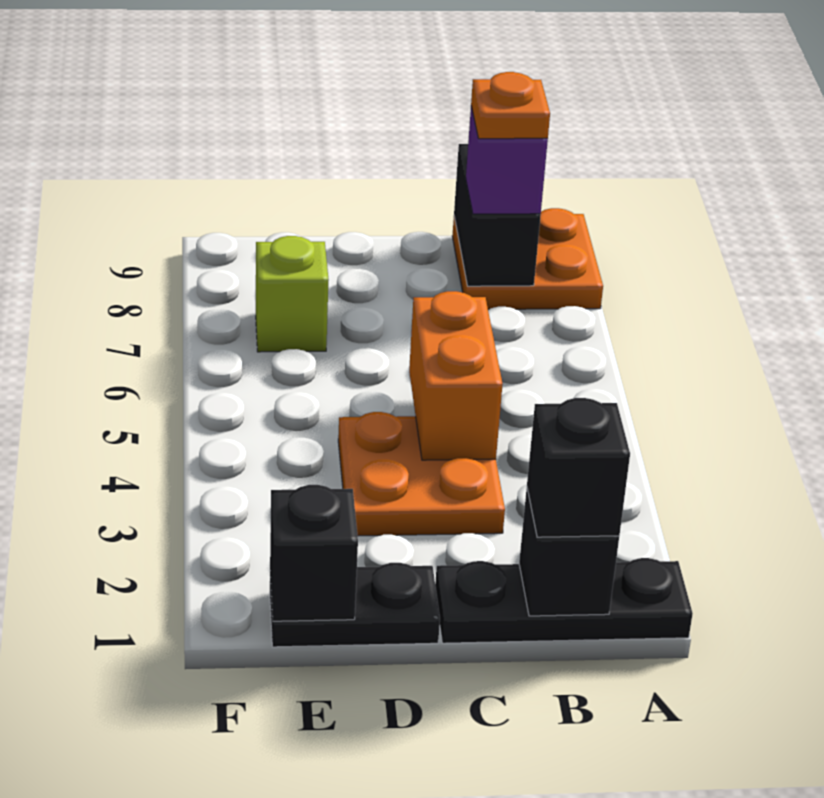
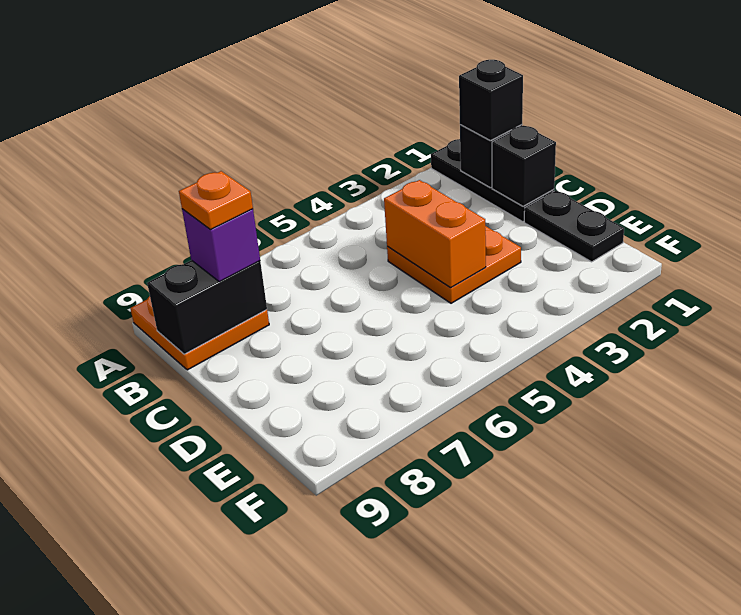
orange 1x2 brick [409,291,503,460] -> orange 1x2 brick turned to [384,180,486,288]
black 1x1 brick [270,485,358,621] -> black 1x1 brick moved to [492,126,556,206]
lime 1x1 brick [256,236,329,352] -> none

